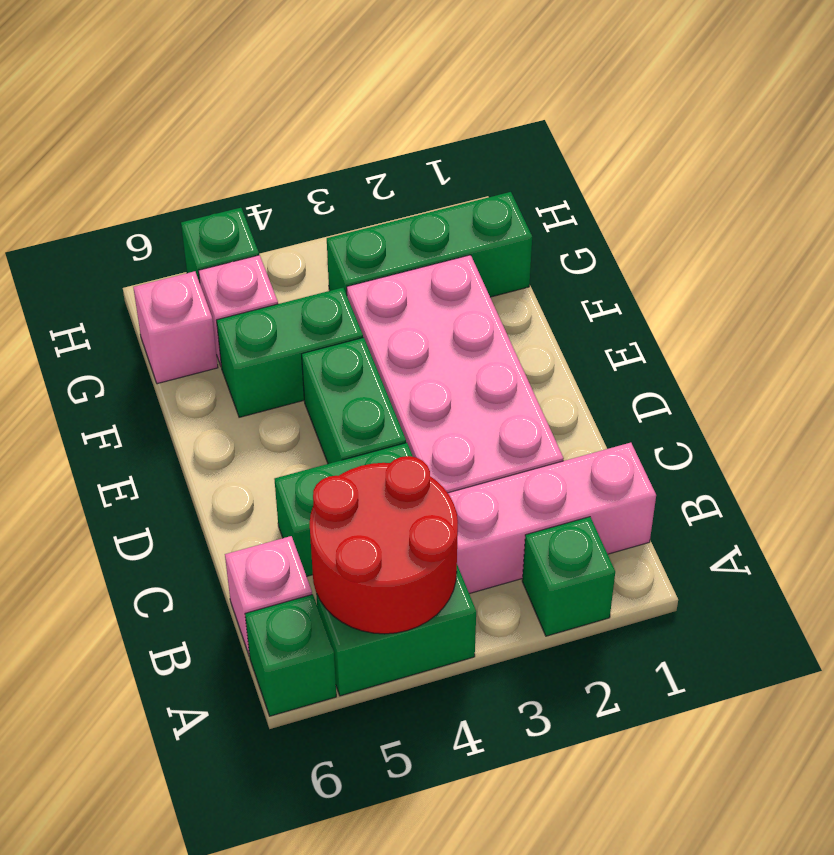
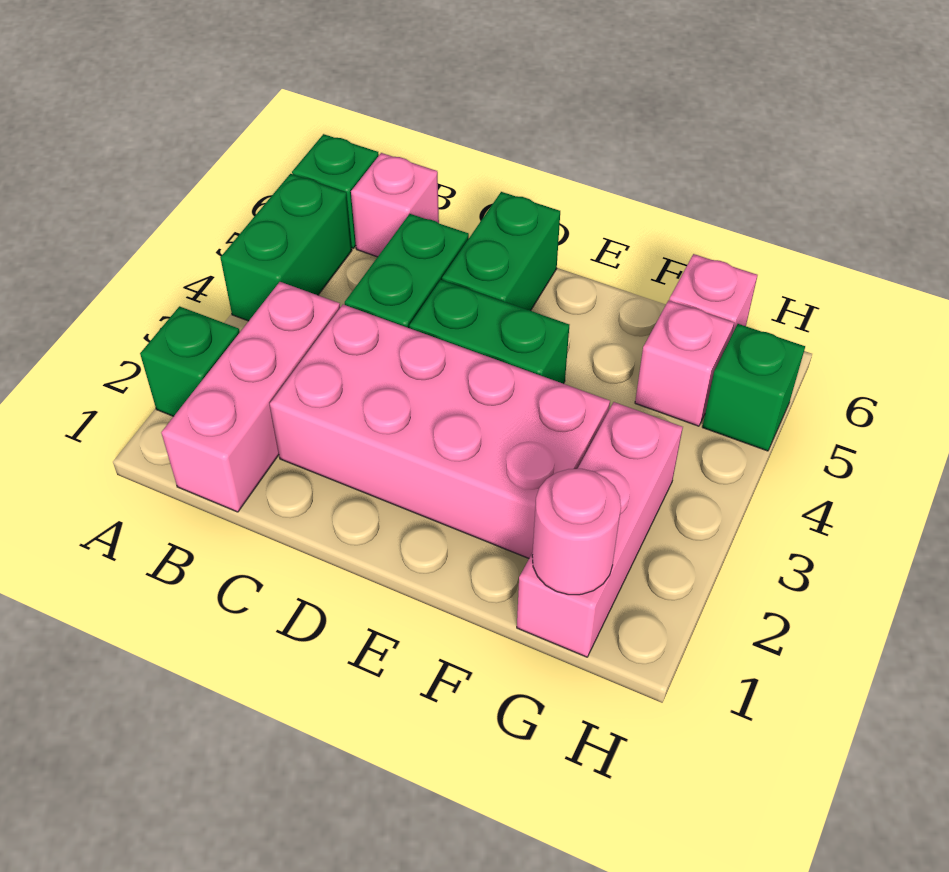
red 2x2 round brick [310,456,458,634] -> none
green 1x2 brick [217,288,363,417] -> green 1x2 brick moved to [442,192,560,311]
green 1x3 brick [327,192,532,297] -> pink 1x3 brick [517,402,683,657]
none -> pink 1x1 round brick [532,469,621,595]

